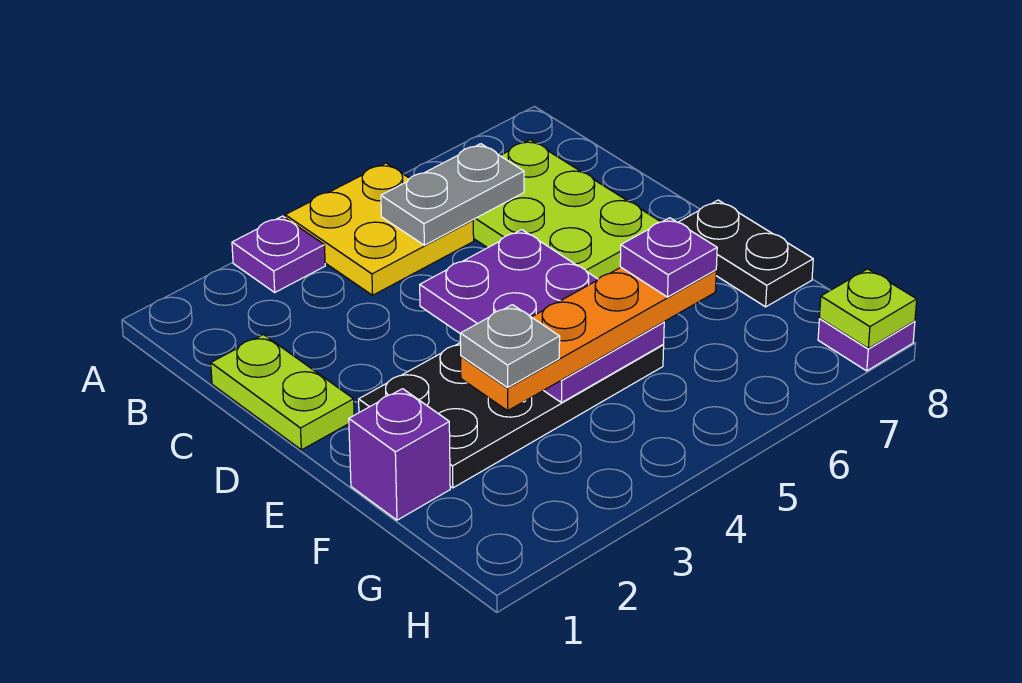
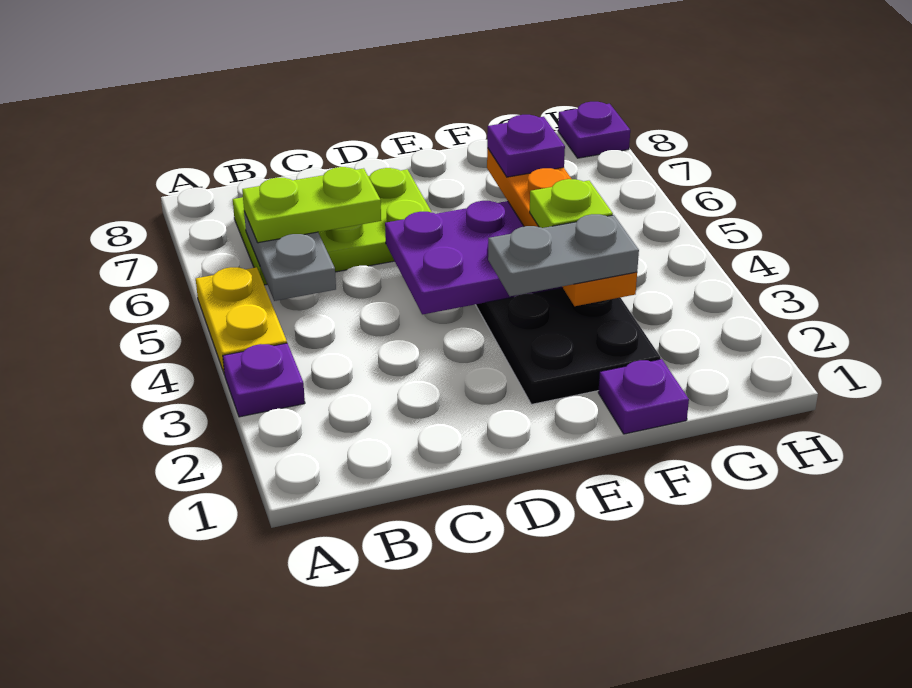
yellow 2x2 plate [285,163,474,295] -> yellow 1x2 plate [196,267,287,375]
lime 1x2 plate [211,335,354,450] -> lime 1x2 plate moved to [242,167,381,243]
black 1x2 plate [678,200,813,307] -> none
purple 1x1 brick [349,389,450,520] -> purple 1x1 plate [598,359,689,434]
grey 1x1 plate [460,305,560,388] -> grey 1x2 plate [488,214,639,296]
lime 1x1 plate [819,269,917,348] -> lime 1x1 plate moved to [530,179,613,228]

